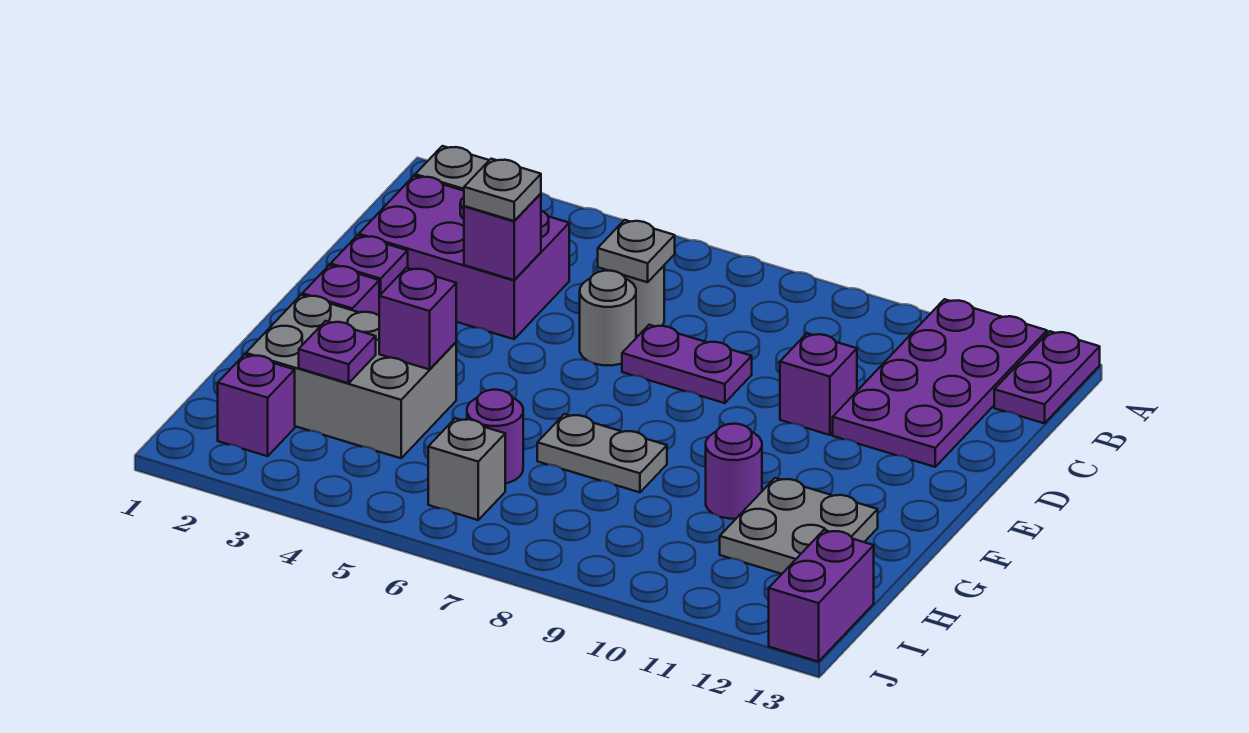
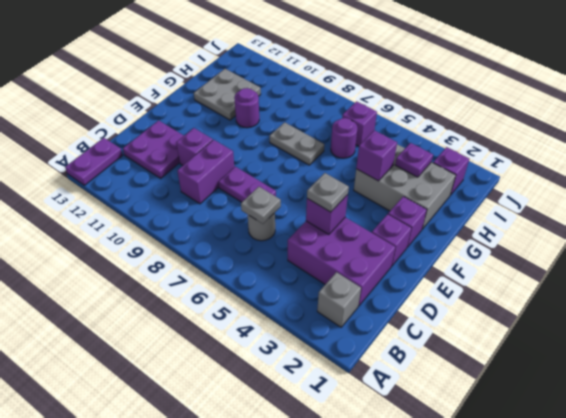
purple 2x4 plate [833,299,1047,467] -> purple 2x2 plate [123,121,184,178]
grey 1x1 round brick [580,271,636,366] -> none
grey 1x1 brick [428,418,505,520] -> purple 1x1 brick [342,101,377,146]
purple 1x2 brick [769,530,874,662] -> purple 1x2 brick moved to [178,140,234,204]

